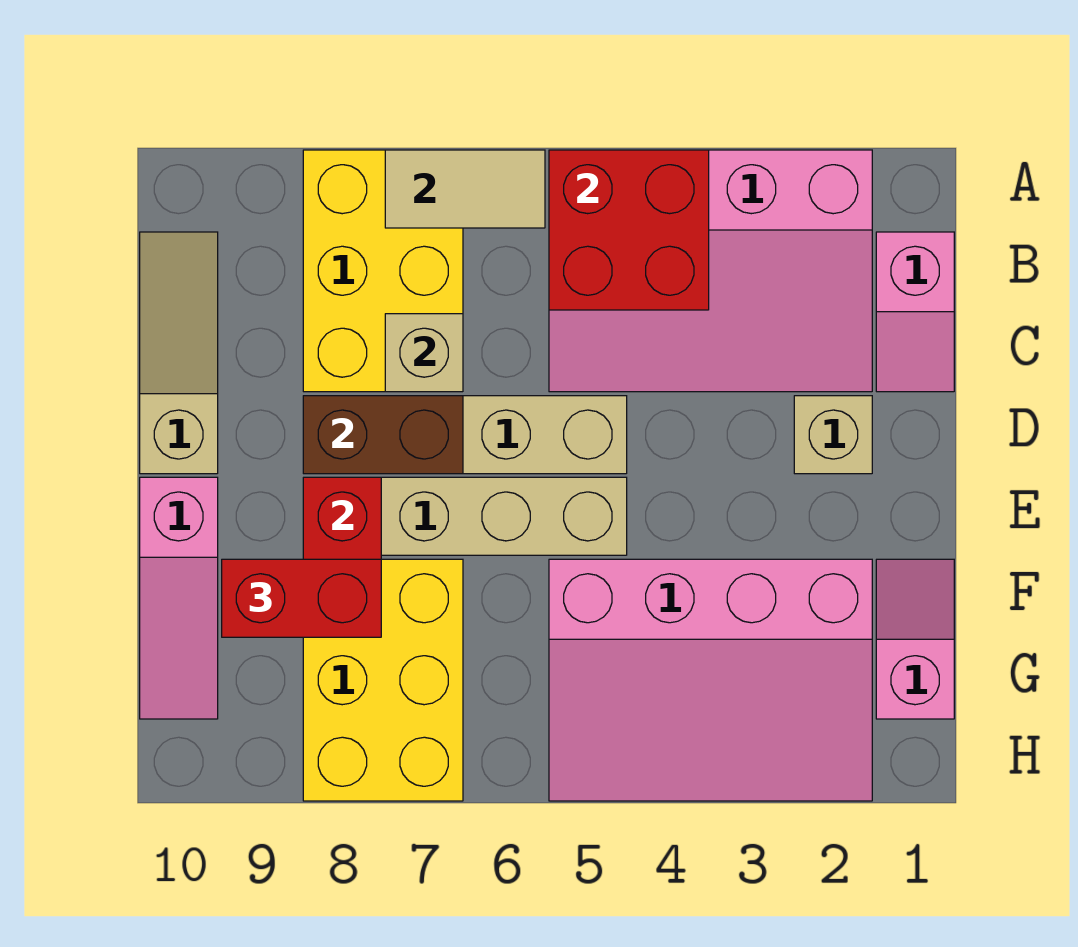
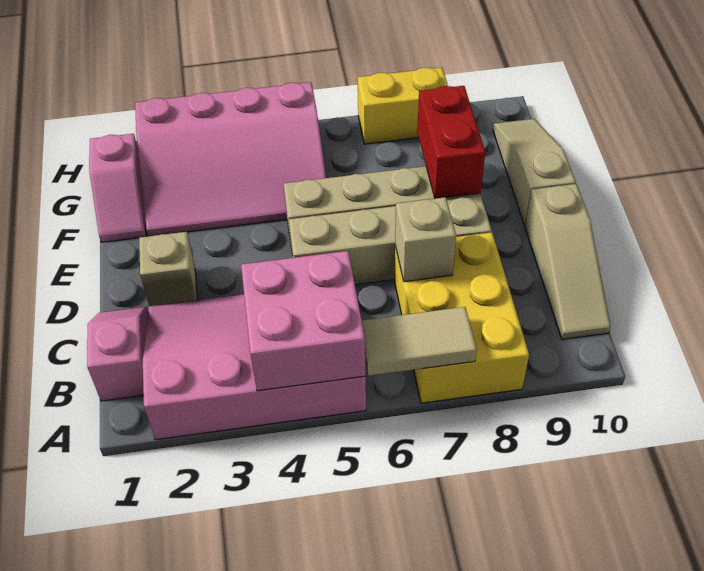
red 2x2 brick [549,150,709,310] -> pink 2x2 brick [241,251,366,391]
brown 1x2 brick [303,396,463,474] -> none
pink 1x3 slope [140,477,218,719] -> tan 1x3 slope [493,119,576,226]
pink 3x4 slope [549,559,872,801] -> pink 3x4 slope turned to [135,82,326,236]
yellow 2x3 brick [303,559,463,801] -> yellow 1x2 brick [358,67,448,144]
red 1x2 brick [222,559,381,637] -> none

